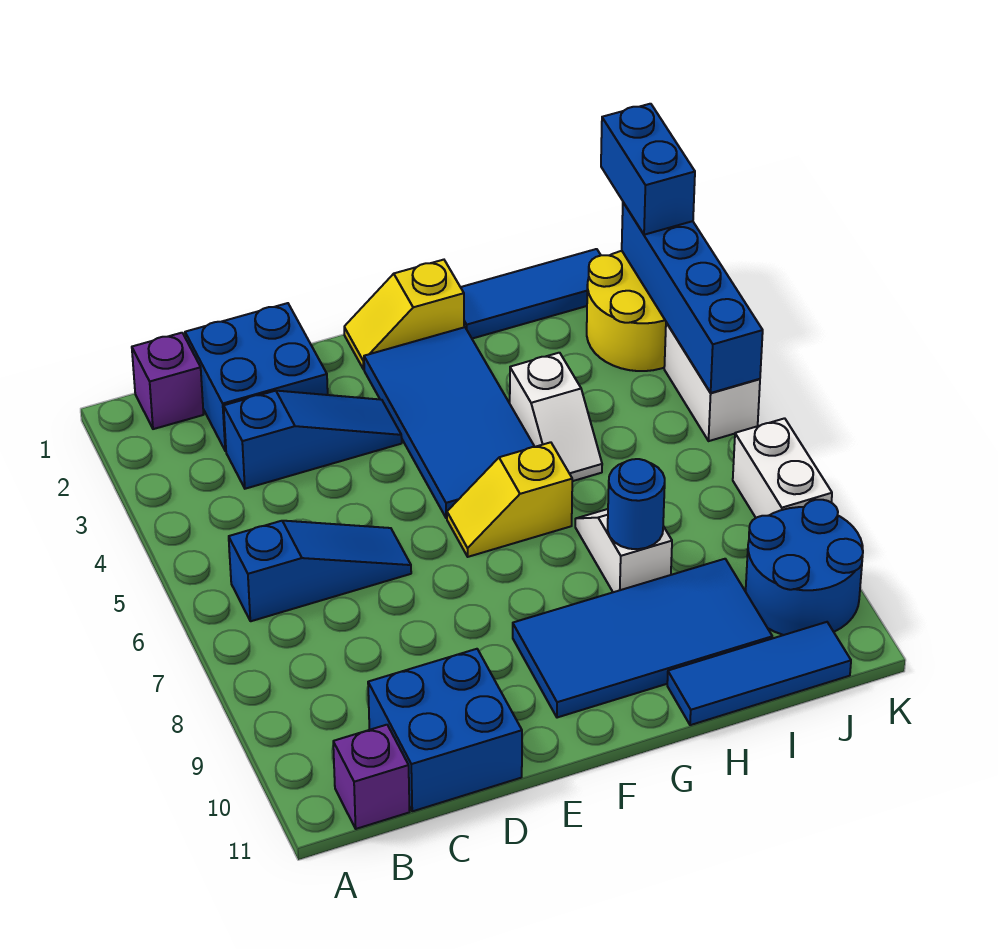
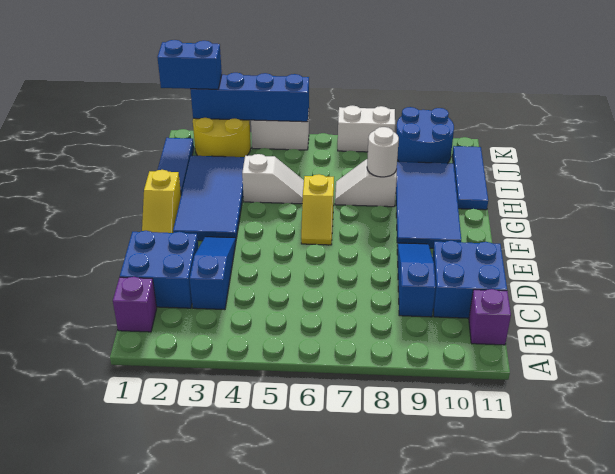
blue 1x3 slope [229,521,411,621] -> blue 1x3 slope moved to [397,243,436,317]
blue 2x4 tile [364,327,535,518] -> blue 2x4 tile turned to [173,156,245,241]
blue 1x1 round brick [608,459,665,549] -> white 1x1 round brick [367,127,399,177]

